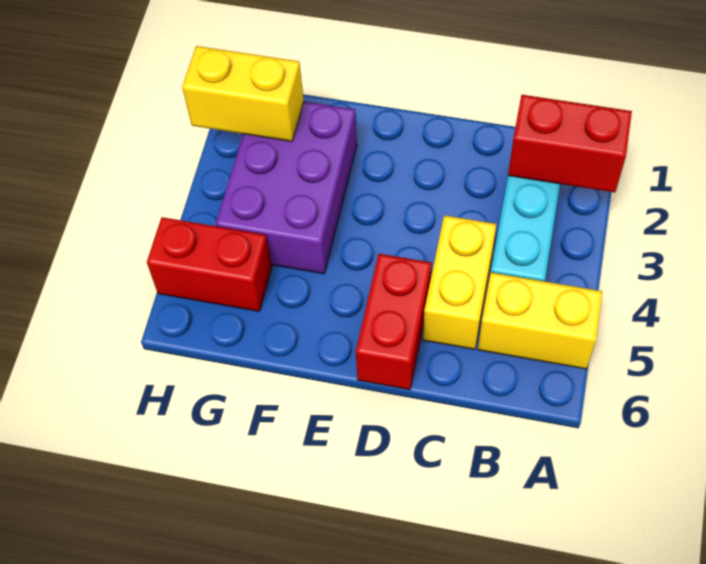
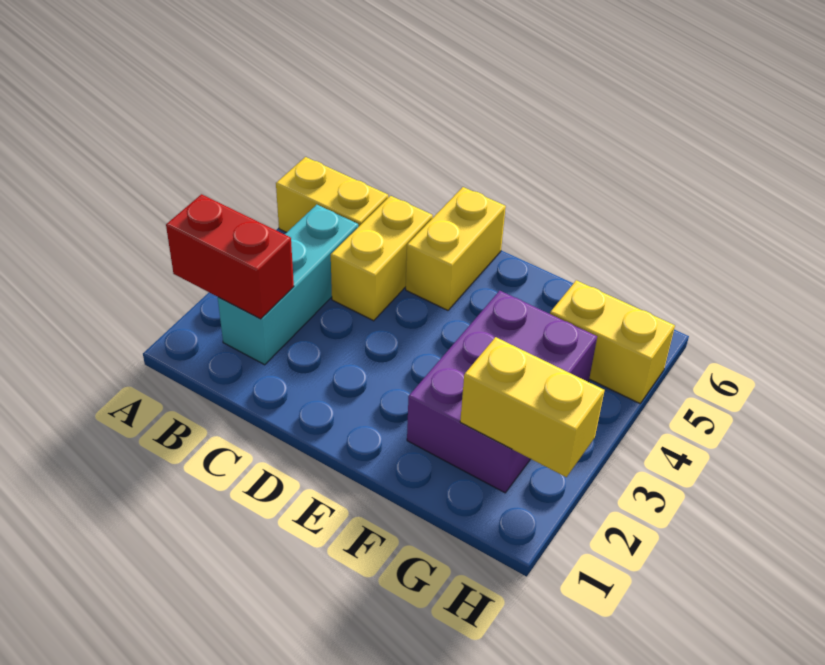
red 1x2 brick [356,254,431,390] -> yellow 1x2 brick [406,187,506,310]
red 1x2 brick [147,217,272,311] -> yellow 1x2 brick [550,280,675,403]

